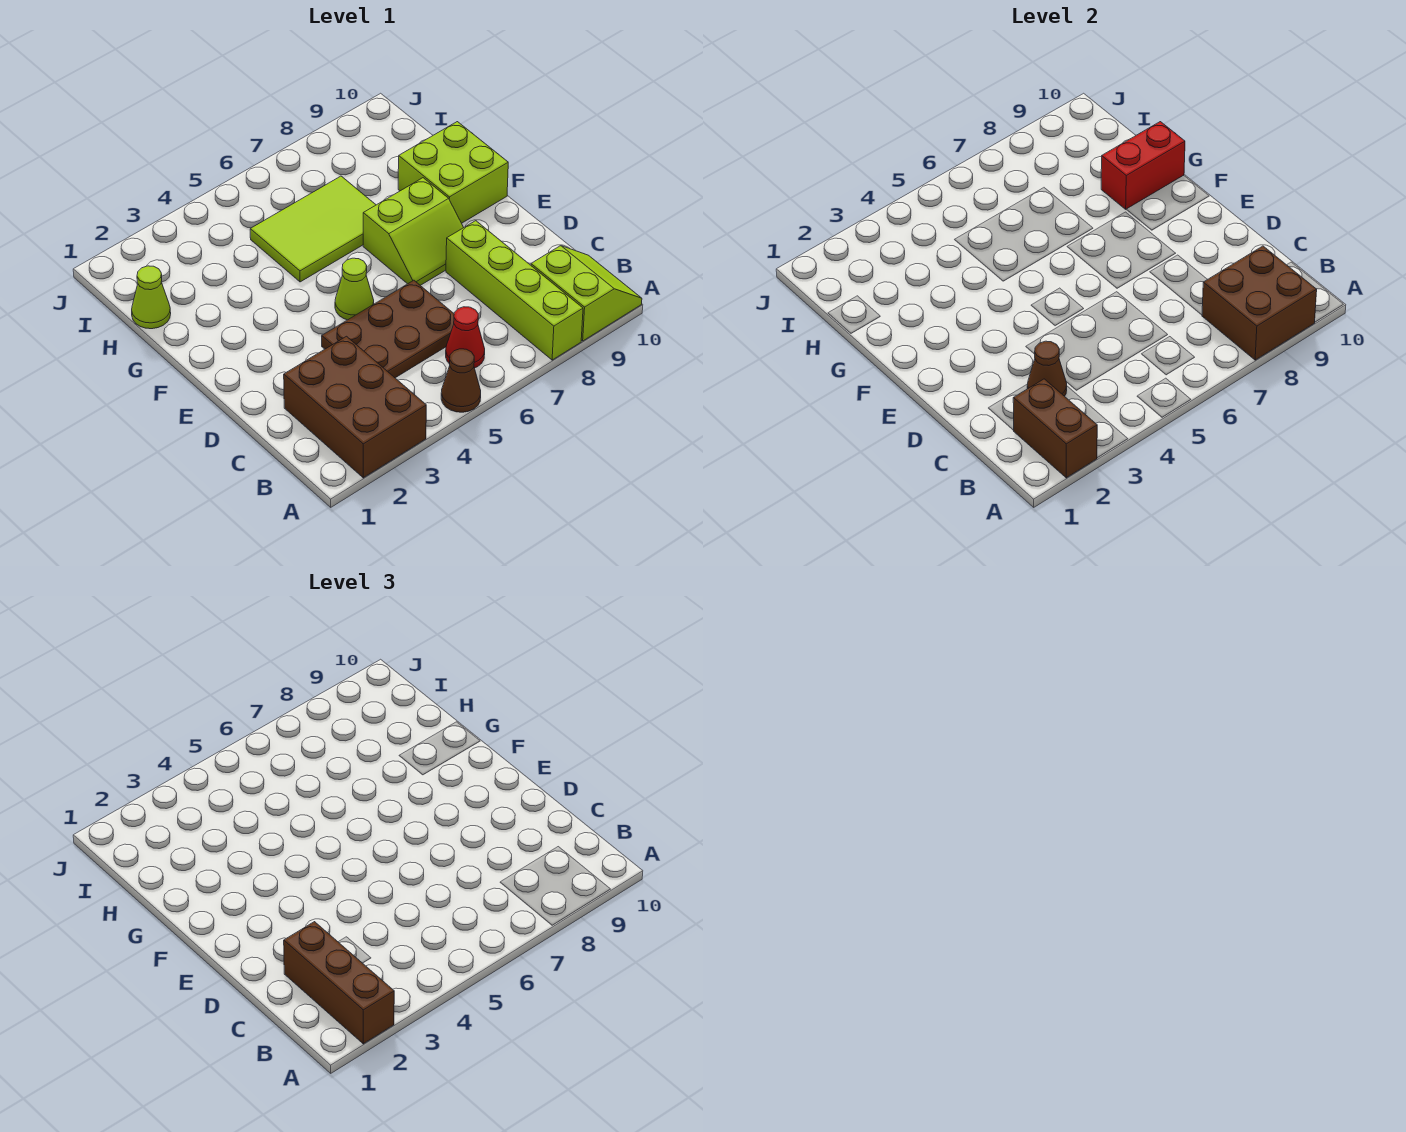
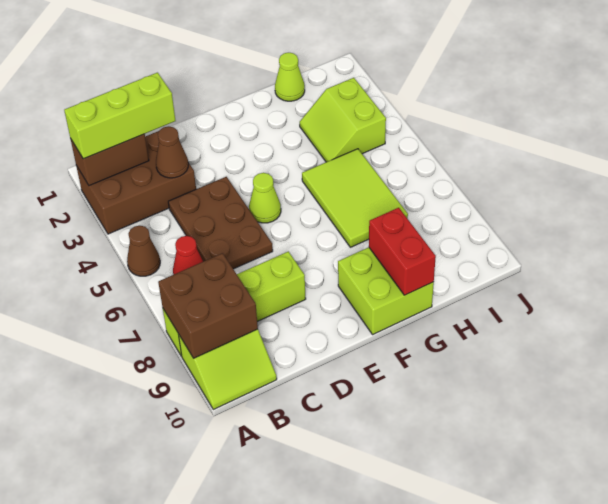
brown 1x3 brick [284,922,394,1044] -> lime 1x3 brick [64,73,176,159]
lime 2x2 slope [363,178,464,285] -> lime 2x2 slope moved to [300,78,386,162]

